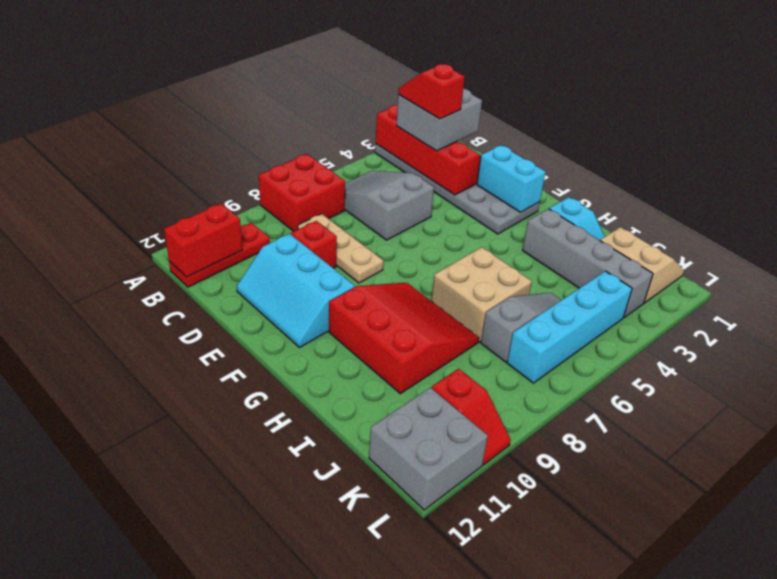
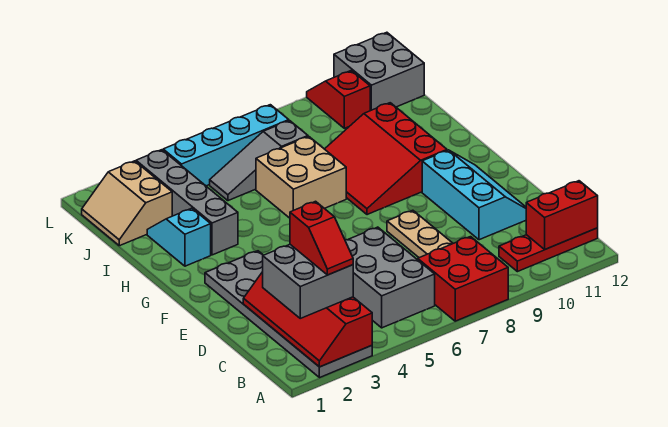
grey 2x3 slope [345,171,434,240] -> grey 2x3 brick [345,227,435,328]
red 1x1 brick [291,221,337,268] -> none
cyan 1x2 brick [477,145,545,212] -> none

